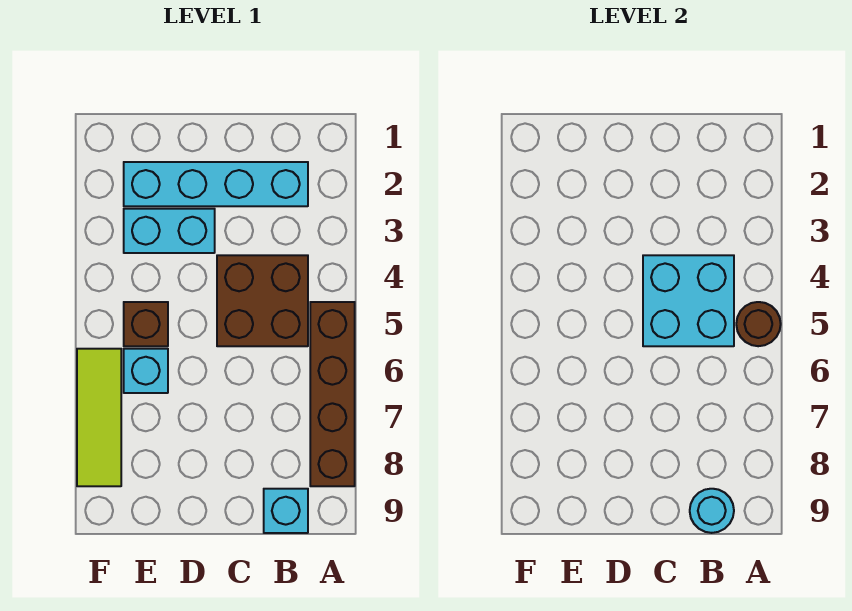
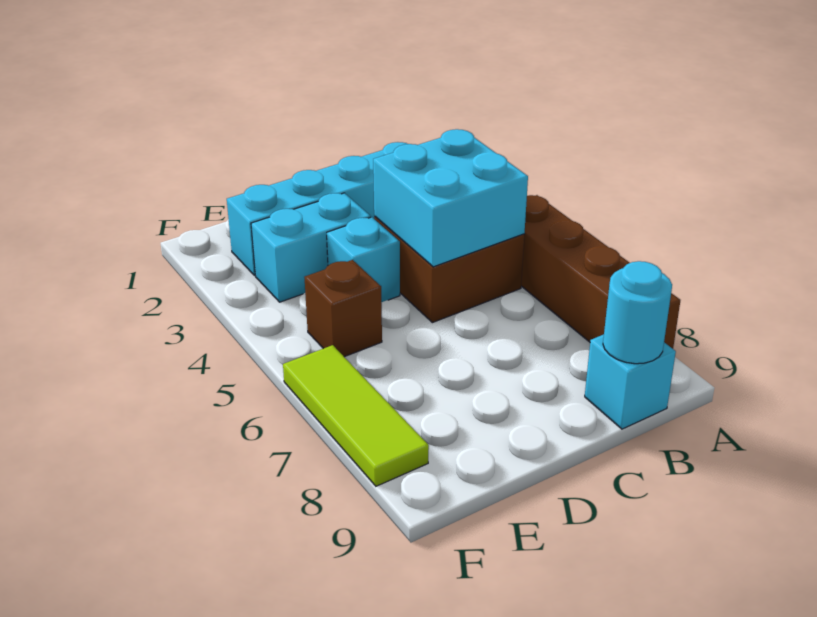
brown 1x1 round brick [736,302,781,346] -> none
cyan 1x1 brick [124,349,168,393] -> cyan 1x1 brick moved to [327,217,400,303]

